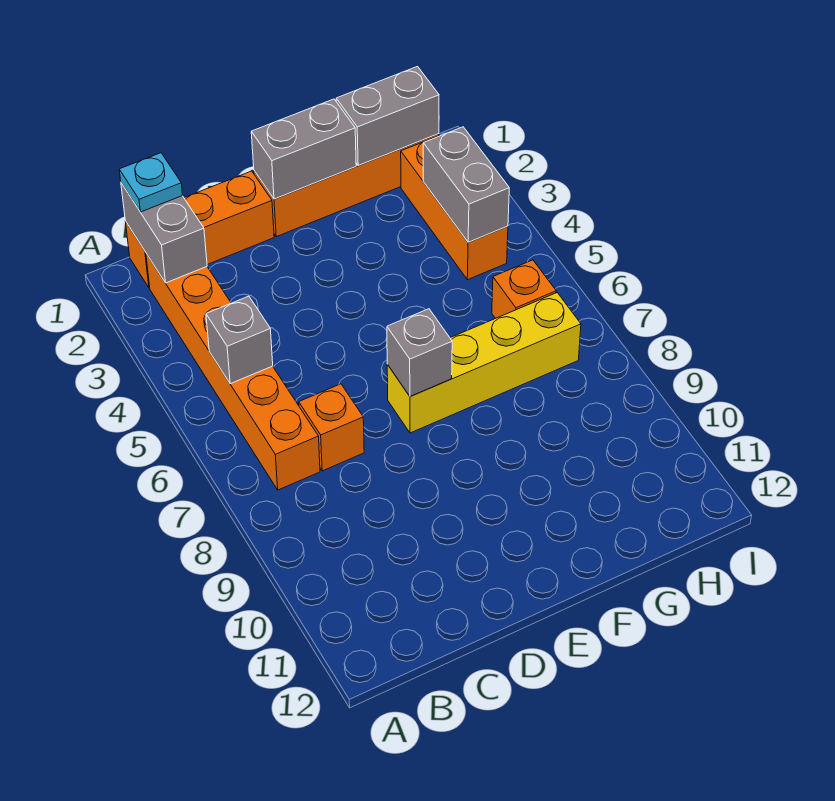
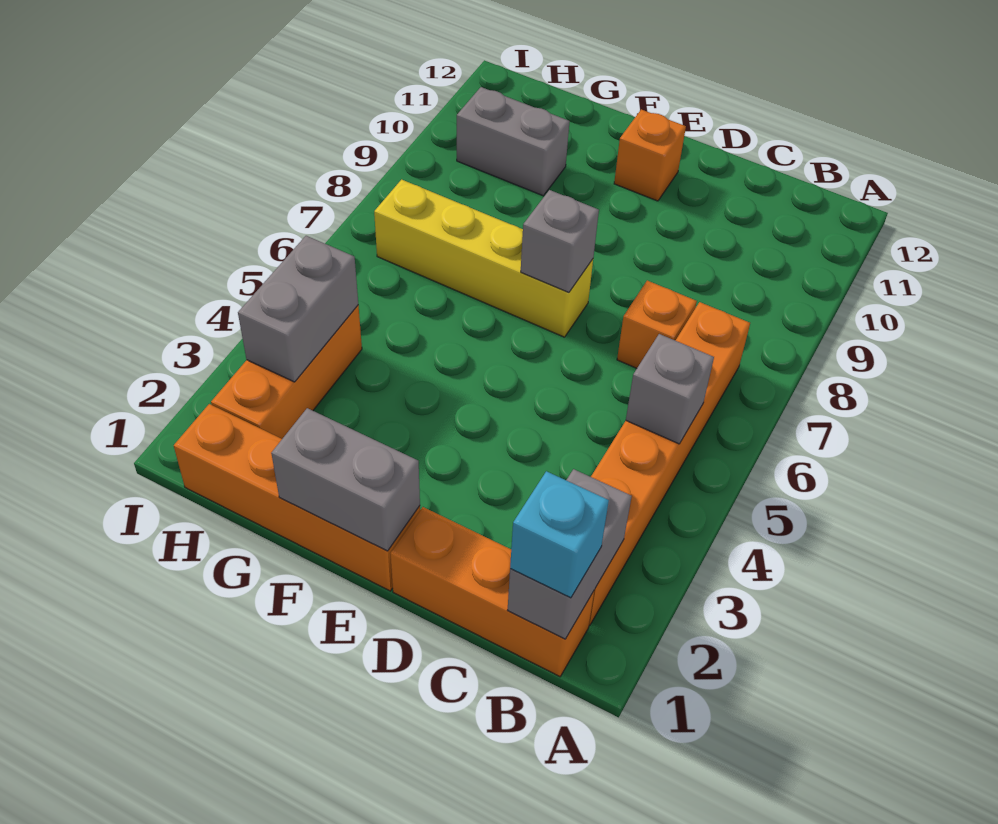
cyan 1x1 plate [119,153,183,212] -> cyan 1x1 brick [510,471,609,598]
grey 1x2 brick [336,67,439,166] -> grey 1x2 brick moved to [457,87,570,196]
orange 1x1 brick [492,260,556,318] -> orange 1x1 brick moved to [614,109,686,201]

